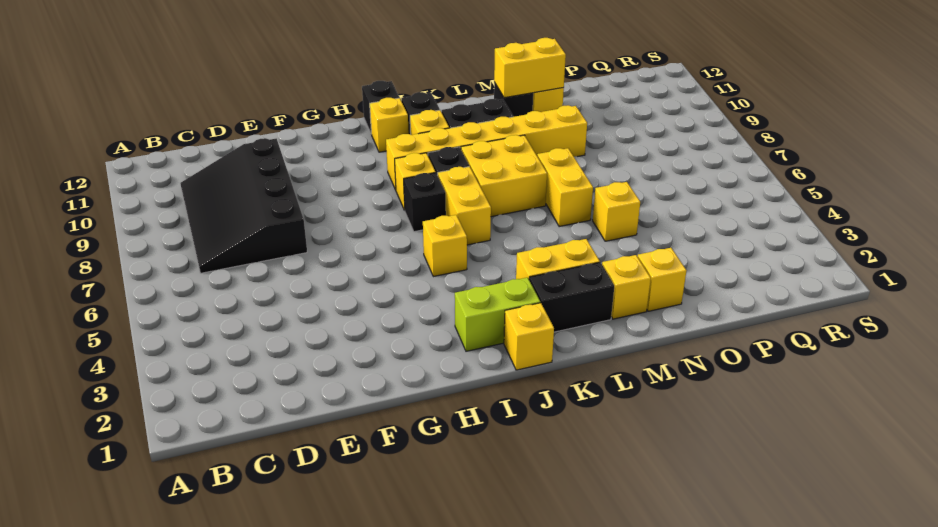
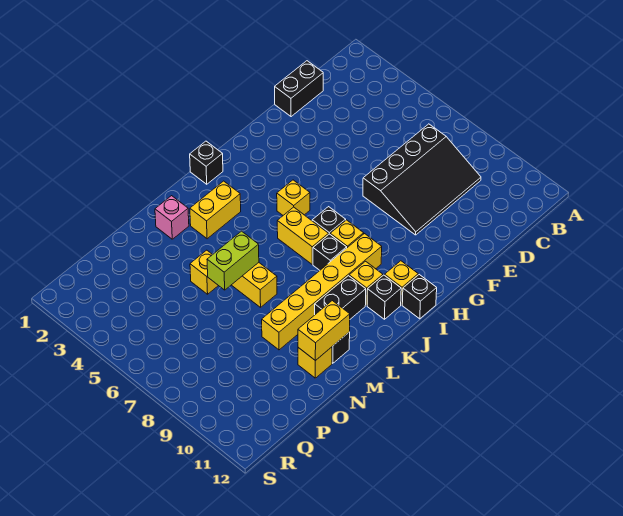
black 3x4 slope [180,138,307,273] -> black 3x4 slope turned to [363,124,481,235]
lime 1x2 brick [455,278,540,351] -> lime 1x2 brick moved to [207,231,259,290]
yellow 1x1 brick [504,303,554,370] -> black 1x1 brick [190,141,223,184]
black 1x2 brick [529,262,614,332] -> black 1x2 brick moved to [275,61,323,117]
yellow 2x2 brick [461,135,547,217] -> none
yellow 1x1 brick [602,255,651,319] -> pink 1x1 brick [155,196,189,239]
yellow 1x1 brick [638,248,687,311] -> none

